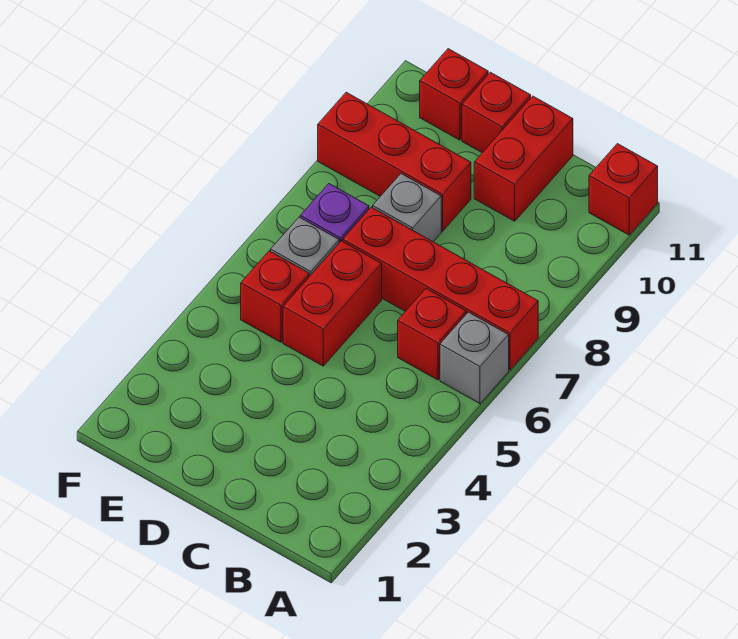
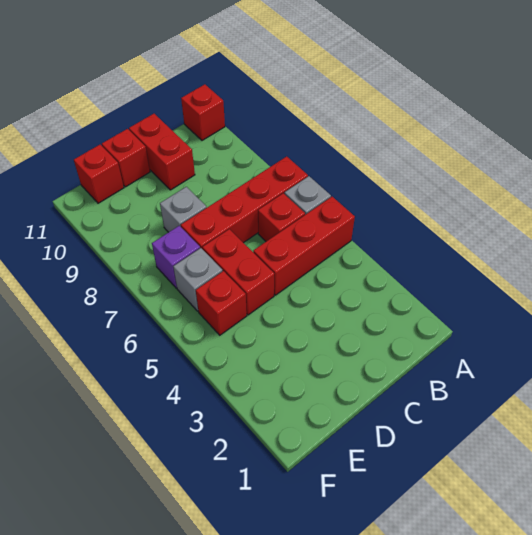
red 1x3 brick [318,92,471,231] -> red 1x3 brick moved to [253,197,355,295]

